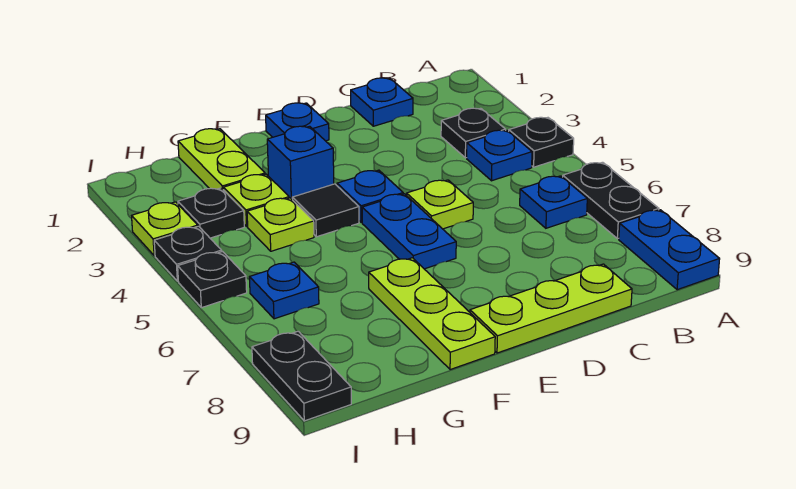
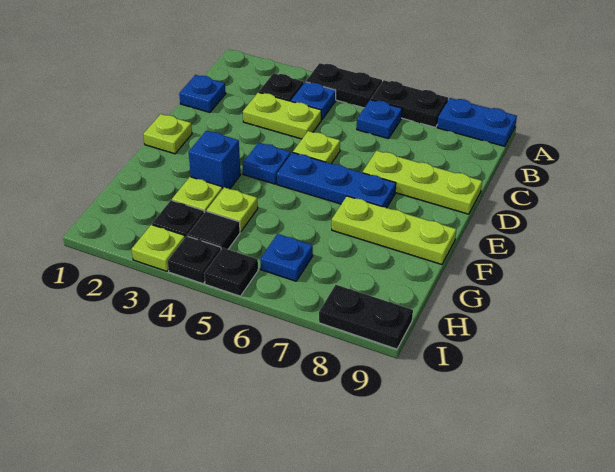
black 1x1 plate [509,117,574,167] -> black 1x2 plate [306,63,382,108]
lime 1x3 plate [470,264,632,353] -> lime 1x3 plate turned to [363,151,482,214]
blue 1x1 plate [266,103,329,141] -> lime 1x1 plate [143,114,192,154]
blue 1x2 plate [362,194,456,269] -> blue 1x3 plate [277,152,396,208]
black 1x1 tile [292,184,359,237] -> black 1x1 tile moved to [188,211,240,249]
lime 1x2 plate [178,129,265,190] -> lime 1x2 plate moved to [243,92,321,139]

